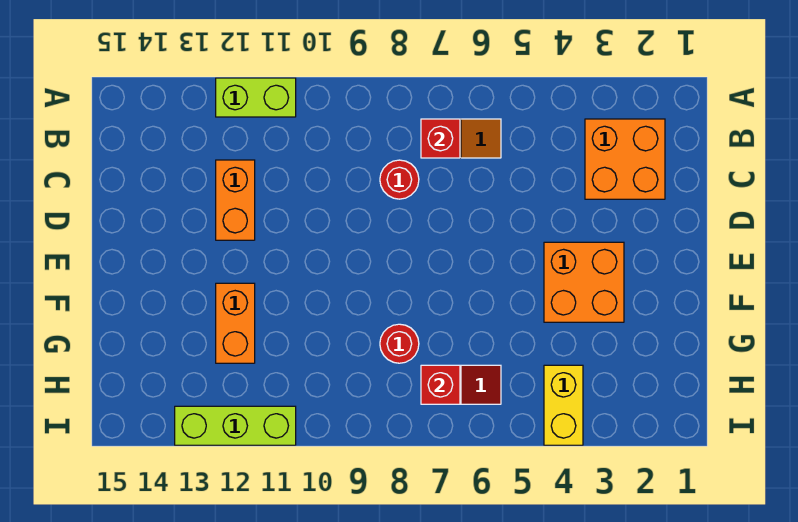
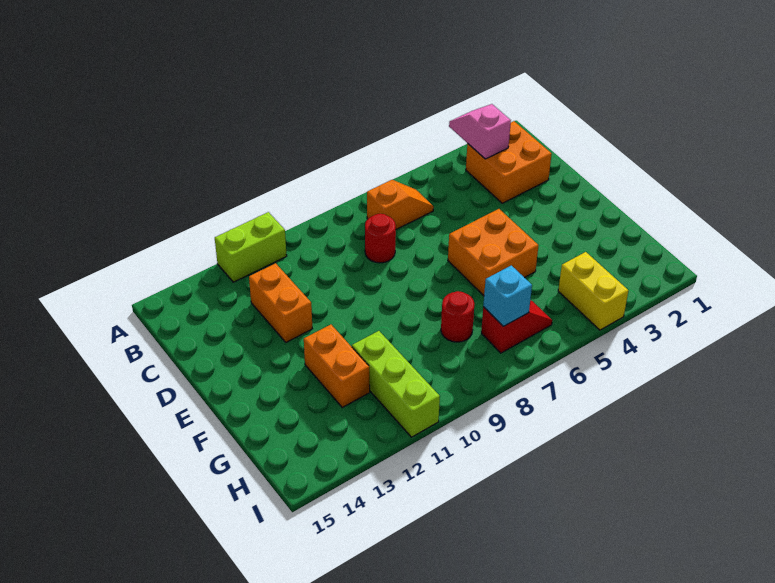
none -> pink 1x2 slope [449,104,511,159]
red 1x1 brick [421,119,460,158] -> none
orange 2x2 brick [544,242,624,322] -> orange 2x2 brick moved to [448,209,539,296]
red 1x1 brick [421,365,460,404] -> cyan 1x1 brick [483,265,532,326]
lime 1x3 brick [175,406,296,445] -> lime 1x3 brick turned to [352,331,440,437]

